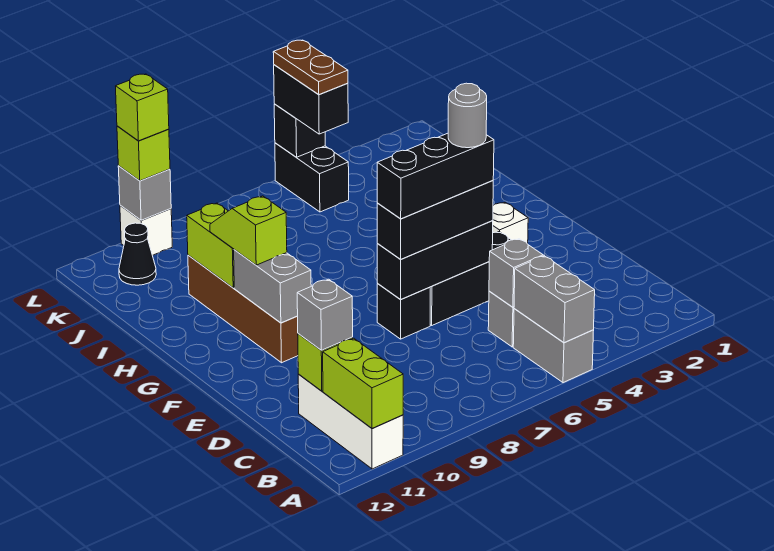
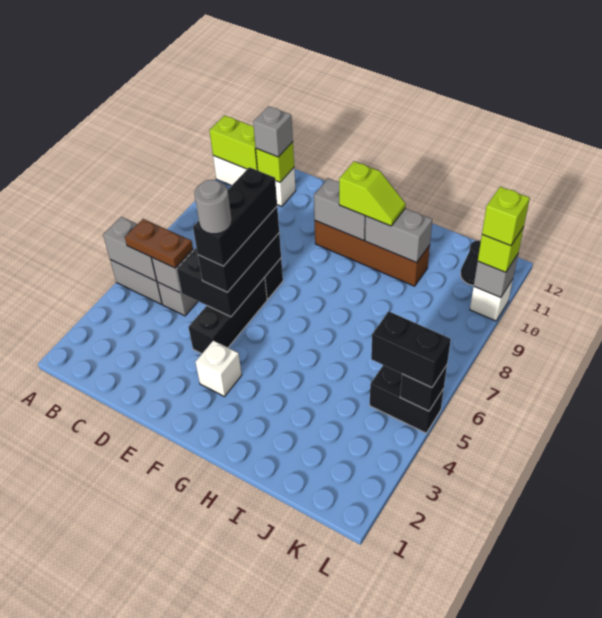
black 1x3 brick [377,221,493,300] -> black 2x3 brick [177,233,281,317]
lime 1x2 brick [187,203,234,288] -> grey 1x2 brick [365,209,432,262]
brown 1x2 plate [273,40,348,95] -> brown 1x2 plate moved to [125,219,193,268]

